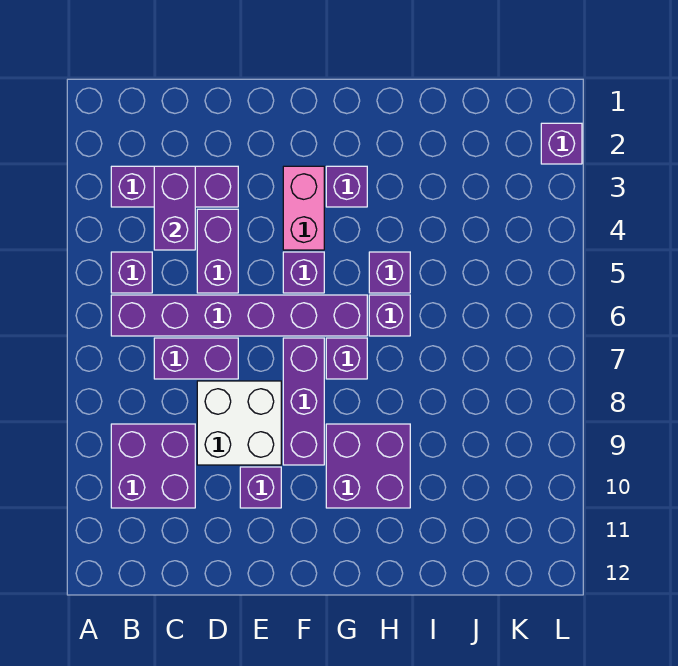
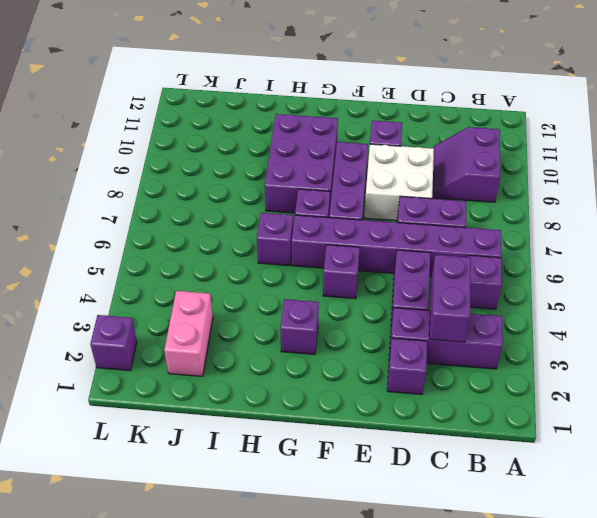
purple 2x2 brick [111,424,195,508] -> purple 2x2 slope [432,127,500,202]
pink 1x2 brick [283,166,324,250] -> pink 1x2 brick moved to [164,291,213,376]
purple 2x2 brick [326,424,410,508] -> purple 2x3 brick [265,114,338,213]
purple 1x1 brick [369,252,410,293] -> purple 1x1 brick moved to [387,338,427,394]

